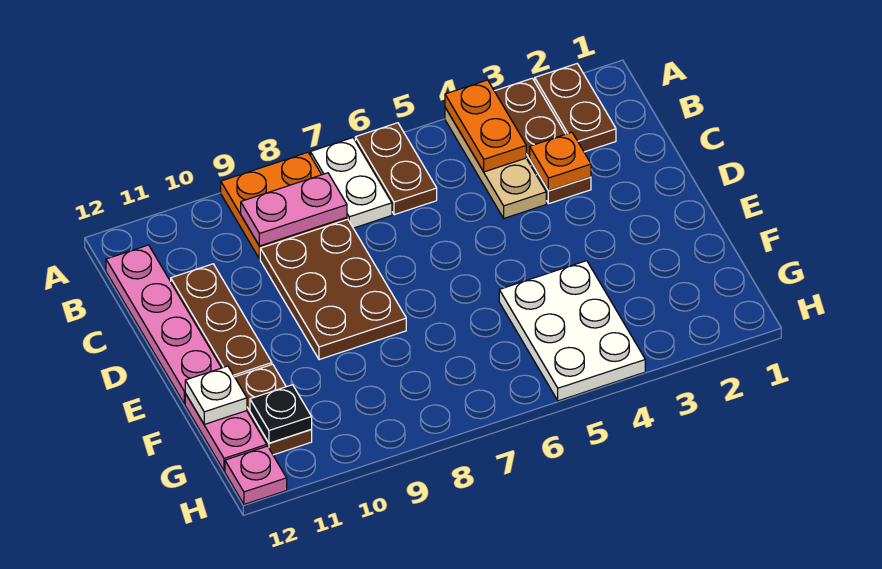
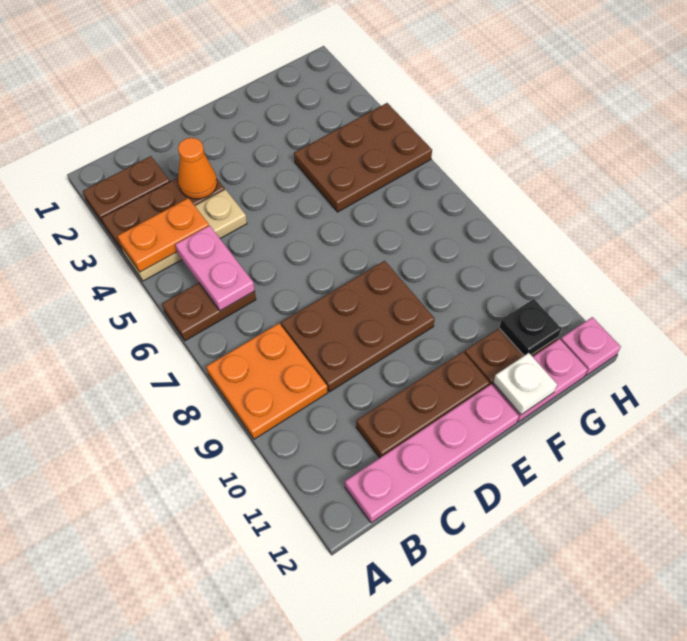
white 1x2 plate [311,138,392,228] -> none
pink 1x2 plate [241,173,347,246] -> pink 1x2 plate moved to [175,226,255,311]
orange 1x1 plate [530,132,591,191] -> orange 1x1 cone [178,138,217,199]
white 2x3 plate [499,261,645,401] -> brown 2x3 plate [294,103,432,212]

